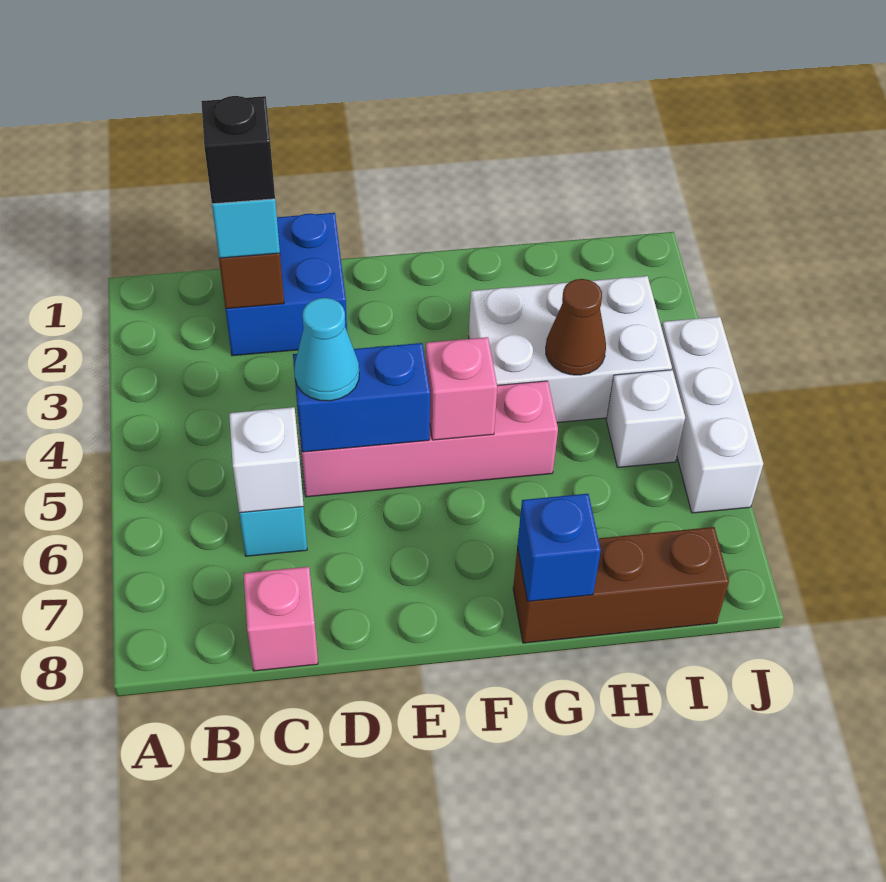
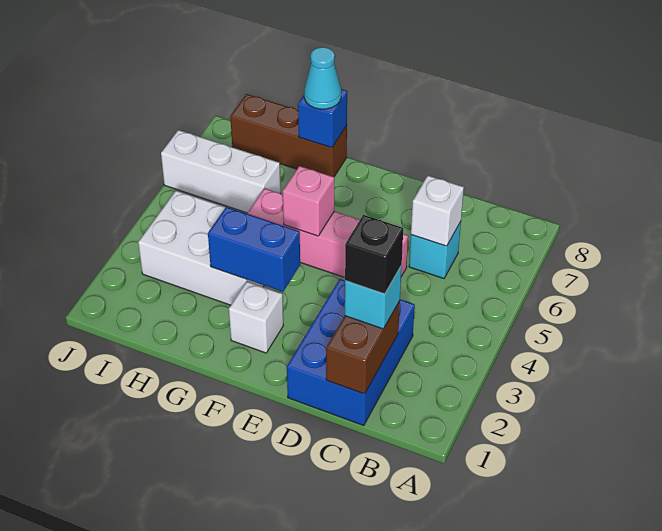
blue 2x2 brick [226,213,347,356] -> blue 2x3 brick [287,279,415,426]
pink 1x1 brick [243,567,318,671] -> none
blue 1x2 brick [293,343,430,452] -> blue 1x2 brick moved to [208,207,300,292]
cyan 1x1 cone [294,298,359,401] -> cyan 1x1 cone moved to [304,47,341,109]
brown 1x1 cone [546,279,606,375] -> none
white 1x1 brick [606,370,685,467] -> white 1x1 brick moved to [229,282,283,353]
white 1x3 brick [662,317,763,513] -> white 1x3 brick turned to [161,130,281,213]

